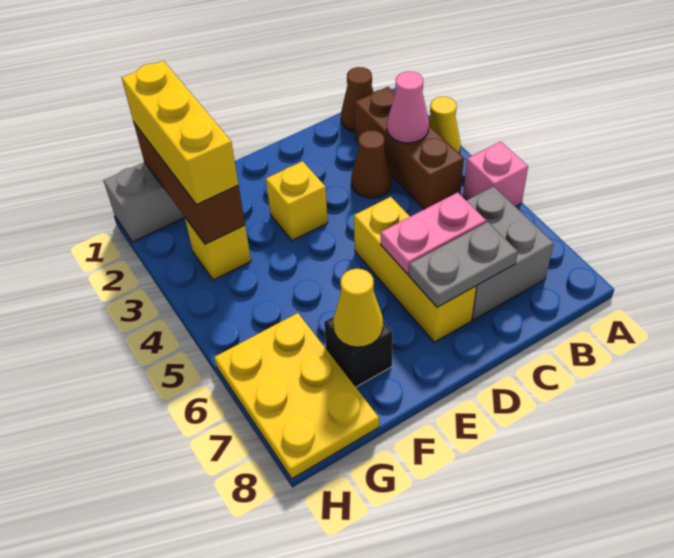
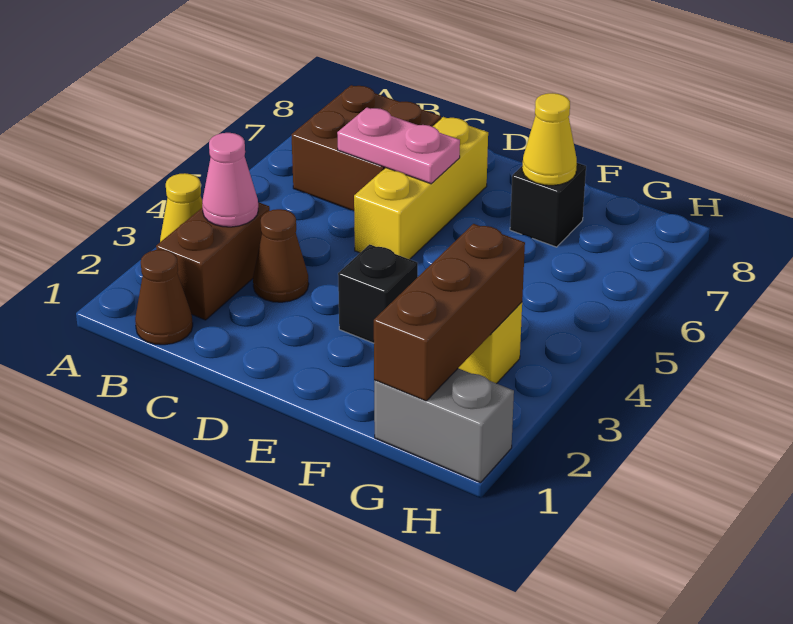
pink 1x1 brick [463,142,528,207] -> none
brown 1x3 brick [355,87,464,209] -> brown 1x2 brick [156,202,270,320]
grey 2x2 brick [466,186,554,320] -> brown 2x2 brick [291,85,441,211]
grey 1x2 plate [409,222,518,307] -> none
yellow 1x1 brick [266,161,328,241] -> black 1x1 brick [338,244,418,343]
yellow 1x3 brick [122,61,238,205] -> none
yellow 2x3 plate [214,313,379,479] -> none

